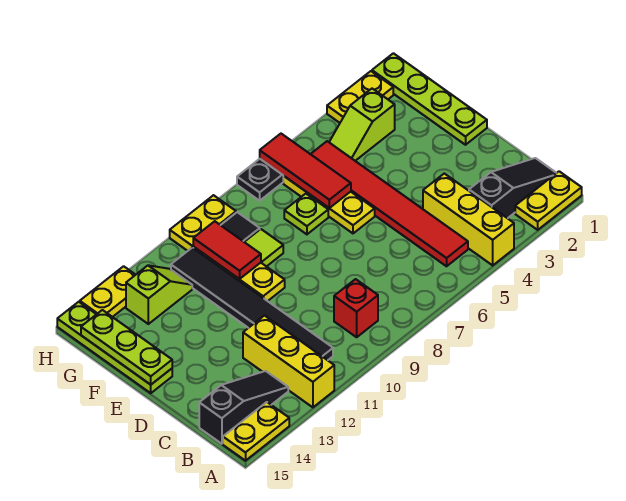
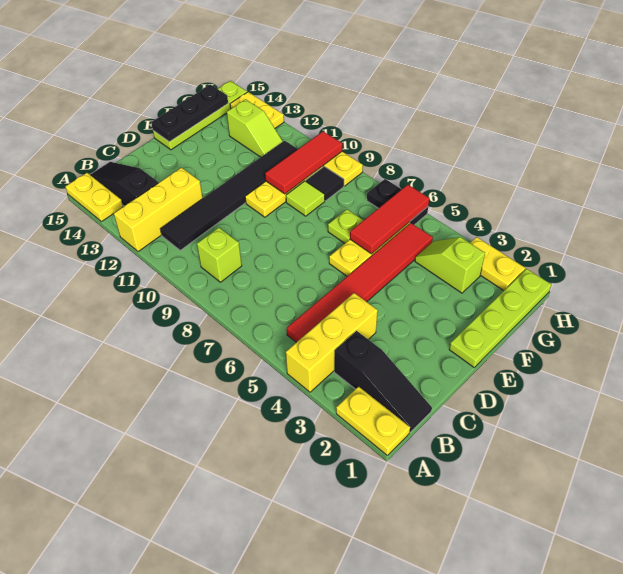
red 1x1 brick [334,279,378,337] -> lime 1x1 brick [197,228,242,282]
black 1x3 slope [199,371,288,444] -> black 1x3 slope turned to [90,162,158,206]
lime 1x3 plate [81,310,172,385] -> black 1x3 plate [151,85,228,142]
red 1x2 tile [193,221,261,279] -> red 1x3 tile [265,131,342,194]

